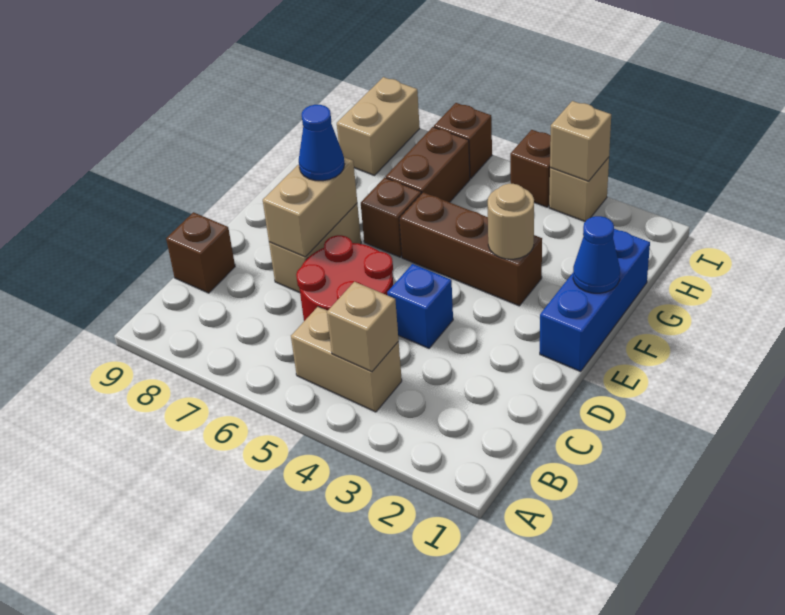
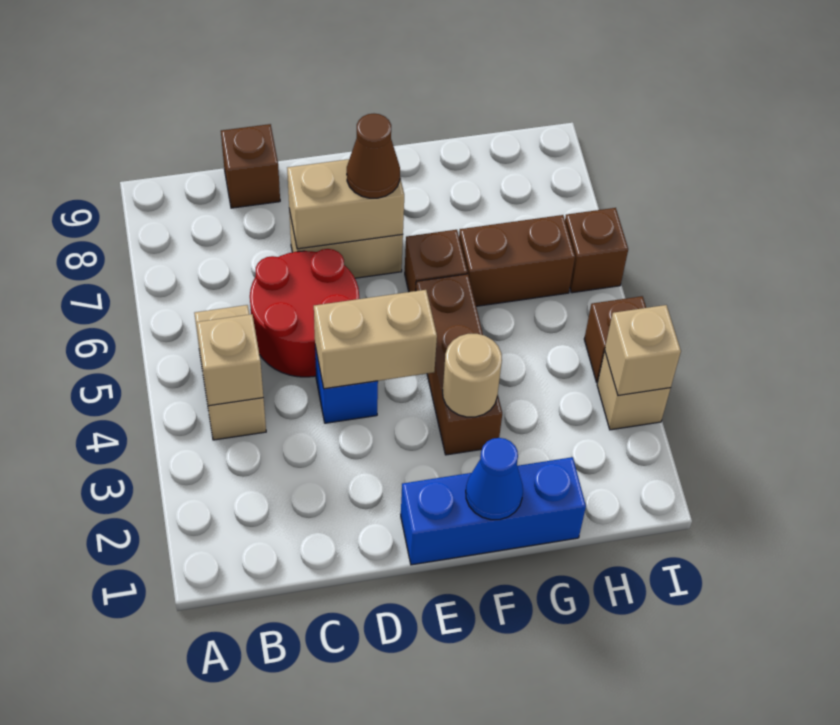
blue 1x1 cone [299,105,345,181] -> brown 1x1 cone [347,114,400,198]
tan 1x2 brick [337,77,420,176] -> tan 1x2 brick moved to [314,290,437,389]

